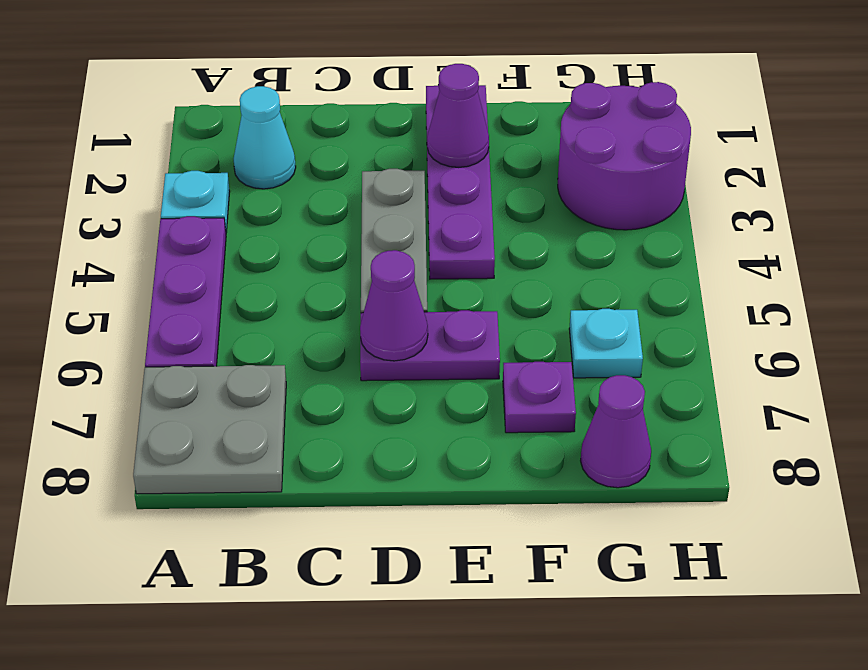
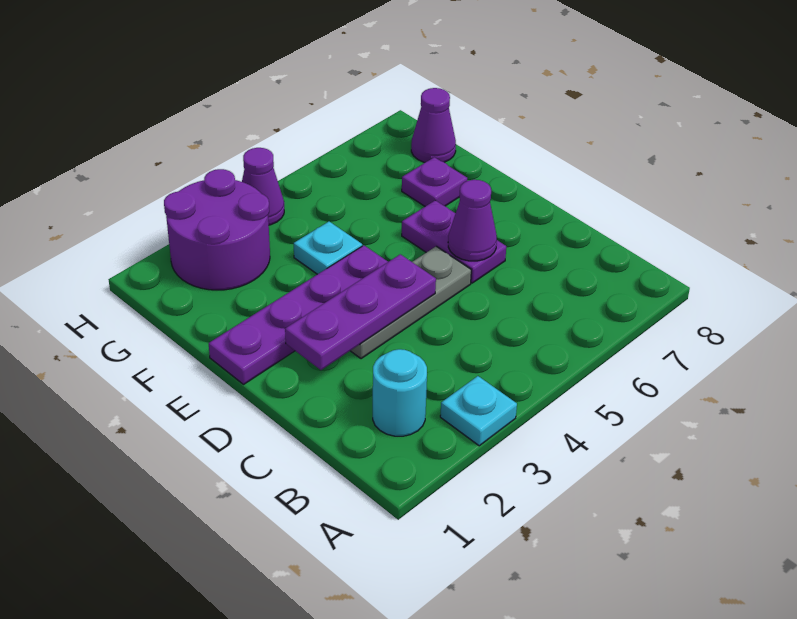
purple 1x3 plate [145,216,226,367] -> purple 1x3 plate moved to [285,254,436,370]
grey 2x2 plate [133,365,286,494] -> none
cyan 1x1 cone [234,86,296,189] -> cyan 1x1 round brick [373,349,427,436]
purple 1x1 cone [427,64,489,168] -> purple 1x1 cone moved to [242,148,284,225]
cyan 1x1 plate [569,309,643,378] -> cyan 1x1 plate moved to [294,222,362,274]

